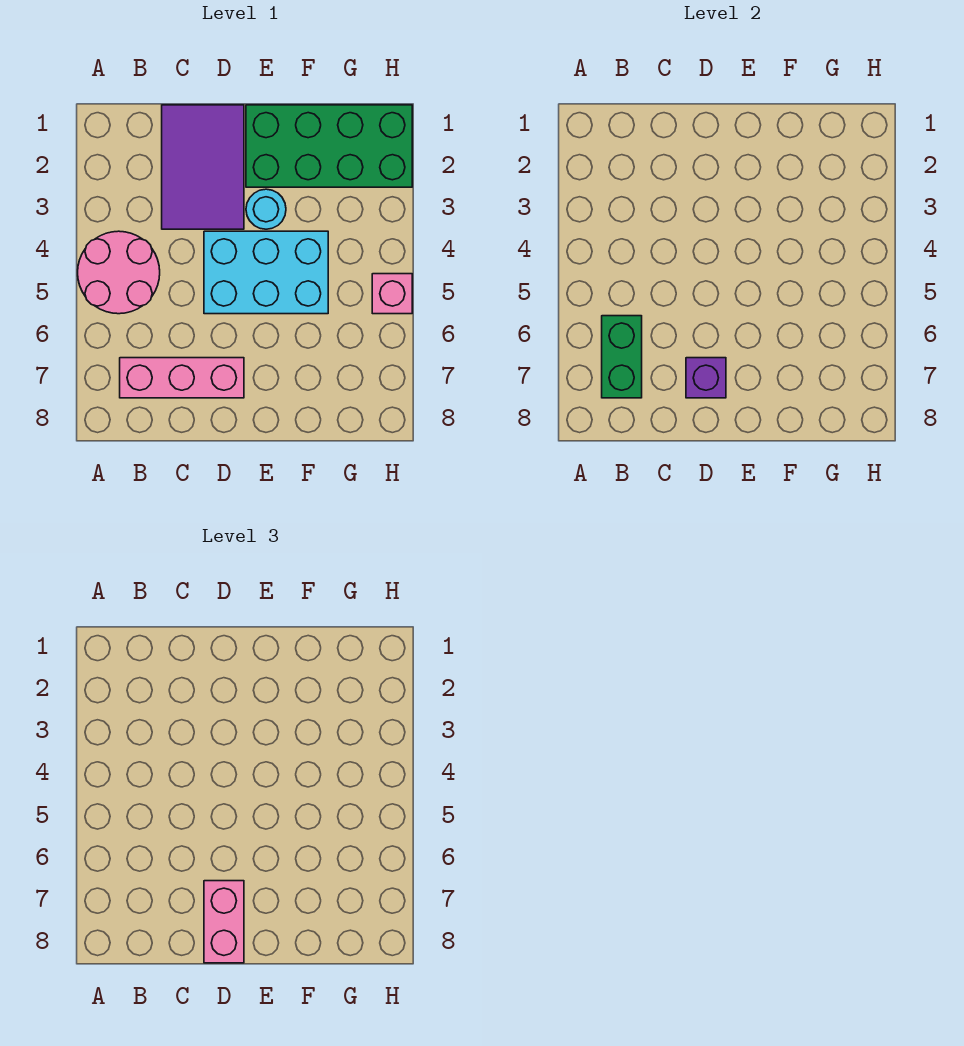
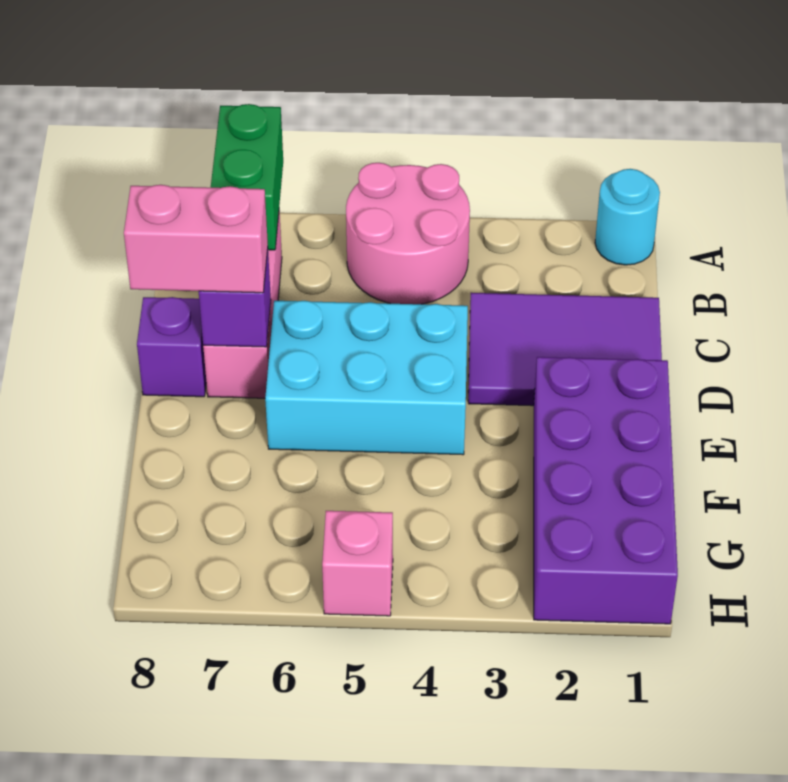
green 1x2 brick [602,316,642,398] -> green 1x2 brick turned to [211,104,283,250]
cyan 2x3 brick [204,231,328,314] -> cyan 2x3 brick turned to [265,301,468,455]
none -> purple 1x1 brick [137,297,206,397]
green 2x4 brick [246,105,412,187] -> purple 2x4 brick [534,357,678,624]
cyan 1x1 round brick [246,189,286,229] -> cyan 1x1 round brick moved to [595,169,660,265]

